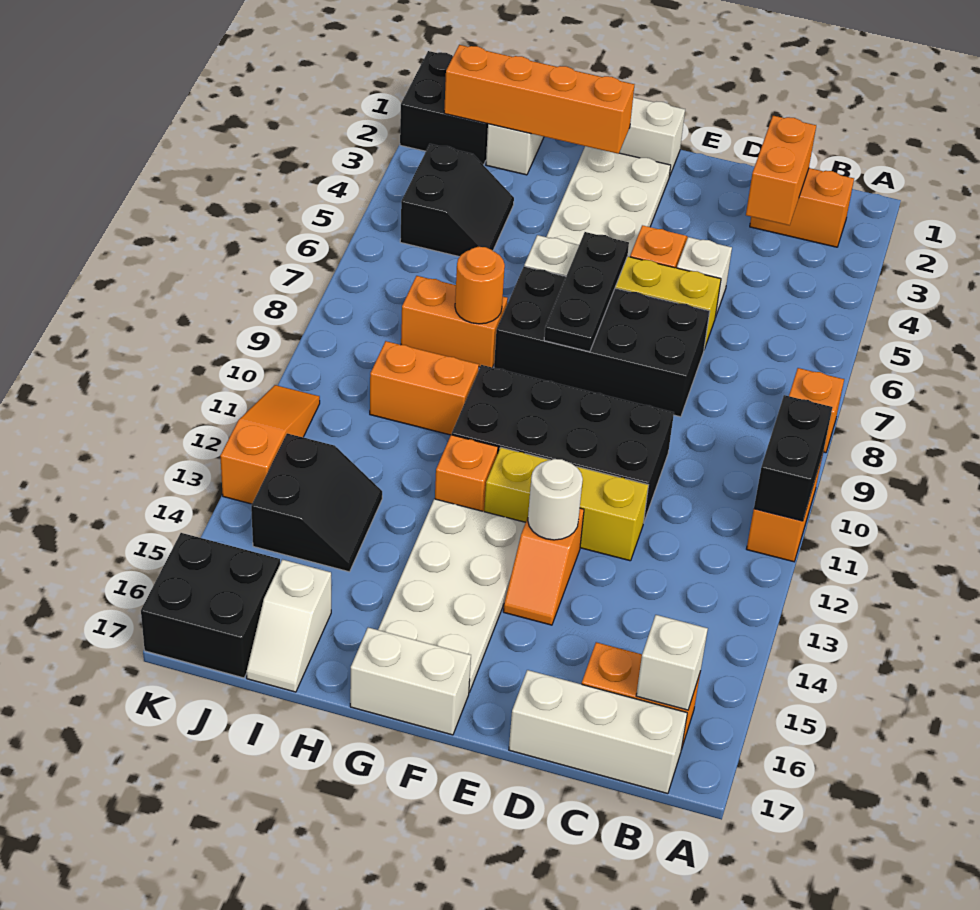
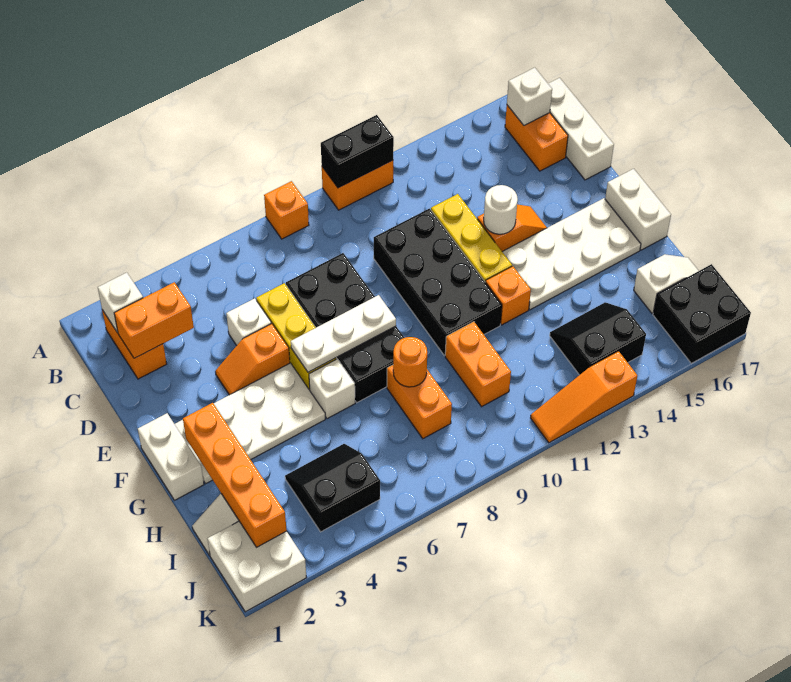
none -> white 1x1 brick [98,273,143,333]
black 1x3 plate [544,232,629,352] -> white 1x3 plate [291,295,396,372]
black 2x2 brick [400,51,488,165] -> white 2x2 brick [208,521,307,612]

